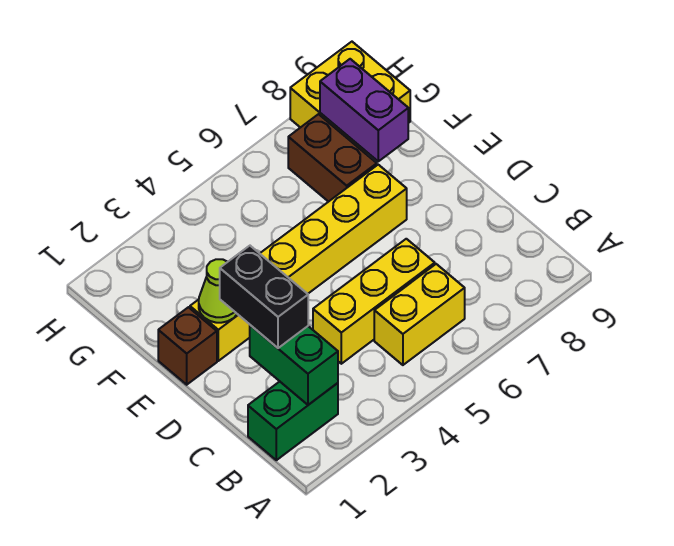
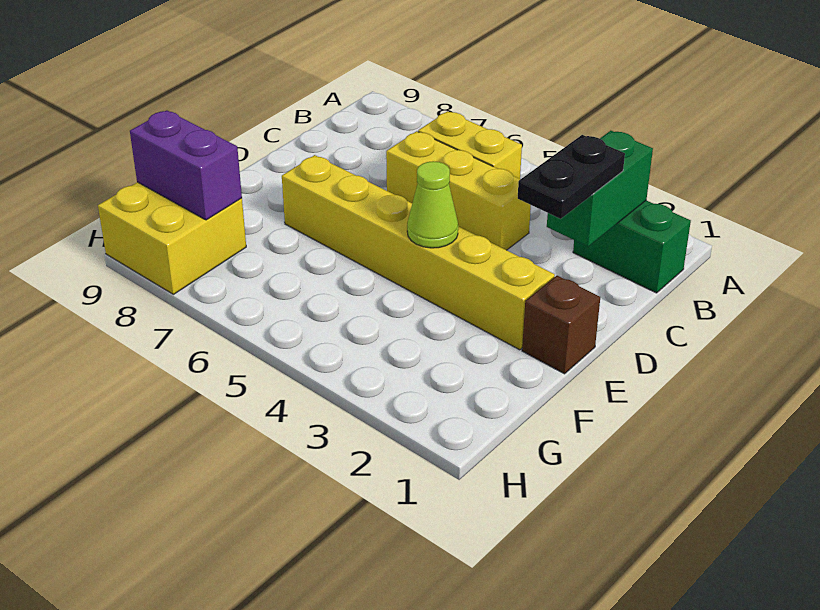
black 1x2 brick [220,246,308,348] -> black 1x2 plate [518,135,625,219]
lime 1x1 cone [199,259,237,323] -> lime 1x1 cone moved to [407,161,458,248]
brown 1x2 brick [288,114,377,202] -> none
purple 1x2 brick [320,59,408,161] -> purple 1x2 brick turned to [130,110,242,220]

